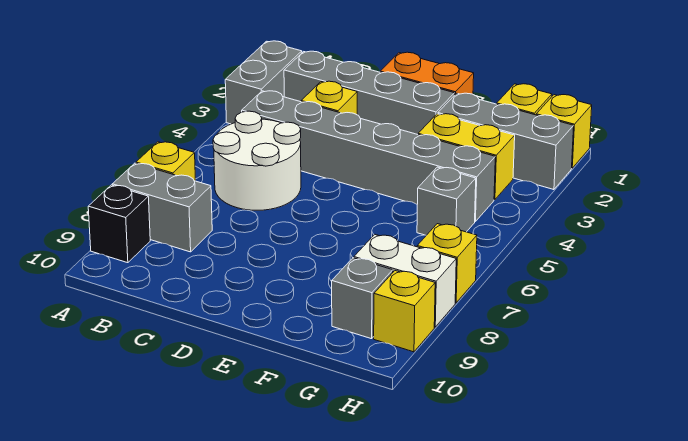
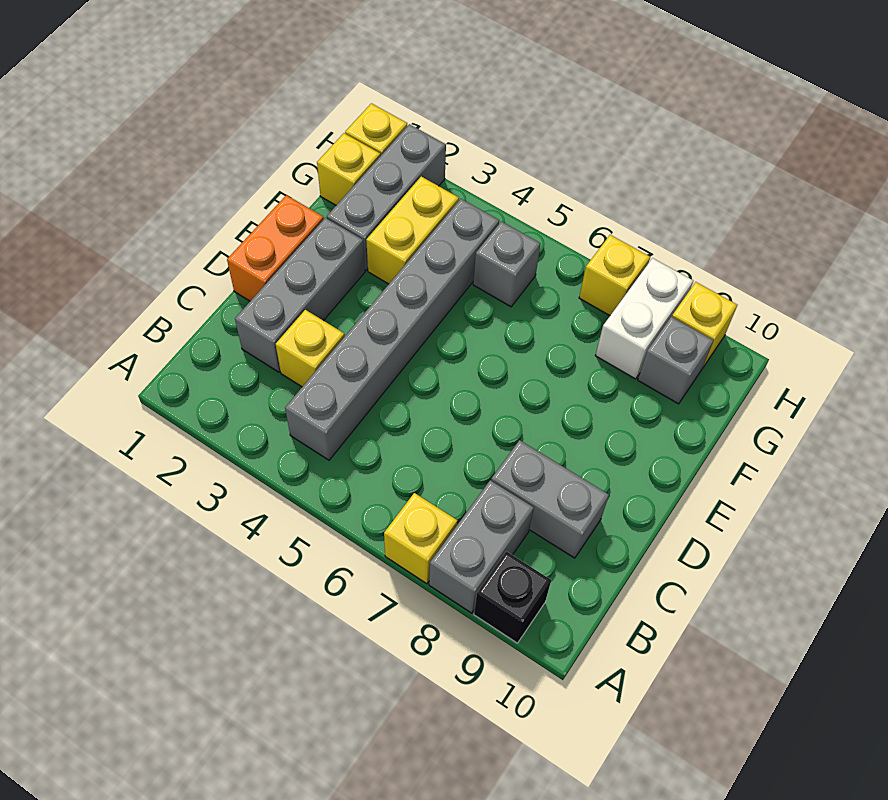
grey 1x2 brick [225,41,302,124] -> grey 1x2 brick moved to [491,440,609,558]
grey 1x4 brick [284,51,455,134] -> grey 1x3 brick [235,218,365,372]
white 2x2 round brick [213,111,301,210] -> none

